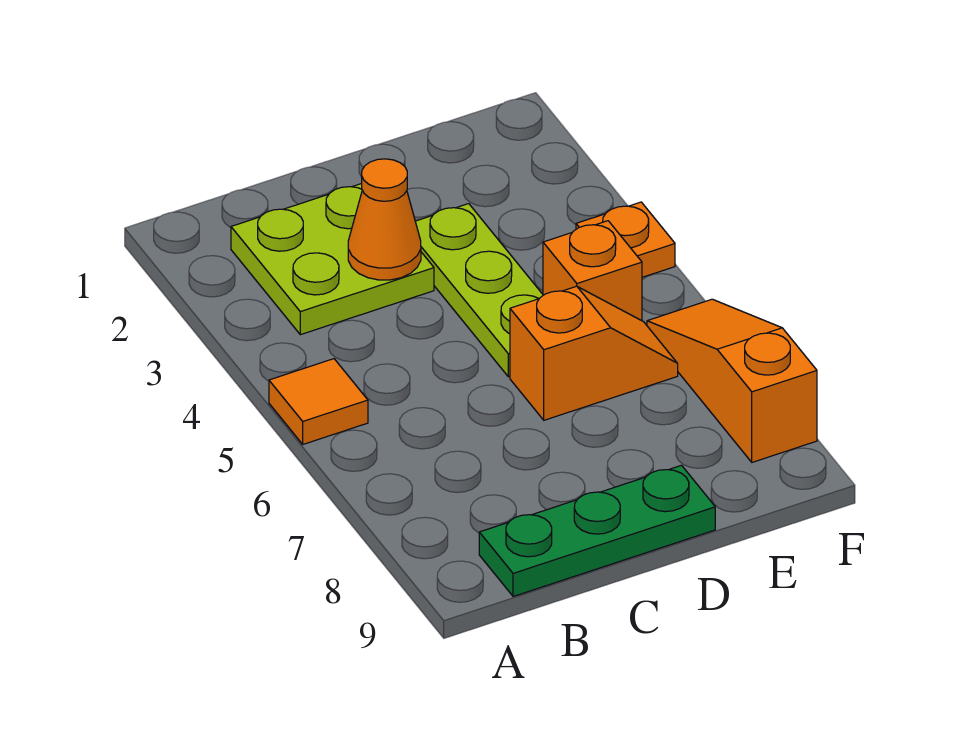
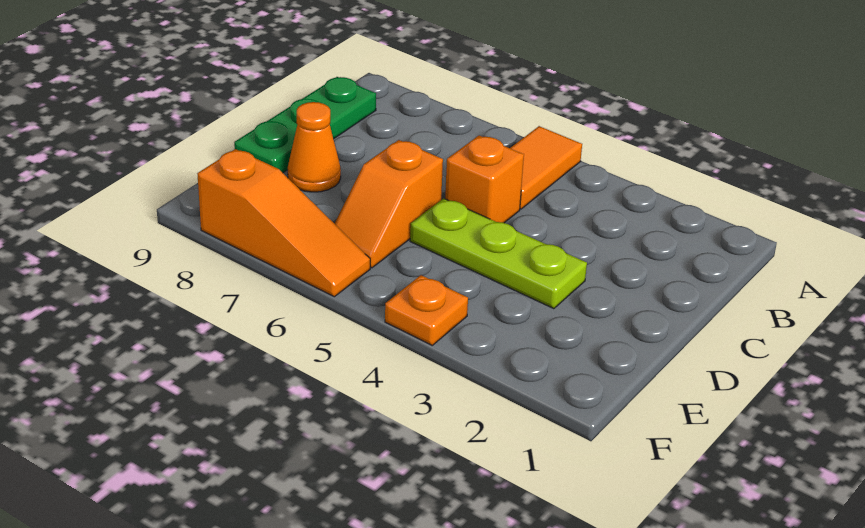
orange 1x1 tile [269,359,368,444] -> orange 1x2 tile [510,126,582,209]
lime 2x2 plate [231,184,434,335] -> none
orange 1x1 cone [348,159,421,280] -> orange 1x1 cone moved to [288,102,341,192]
orange 1x1 brick [543,221,642,321] -> orange 1x1 brick moved to [445,136,524,223]

